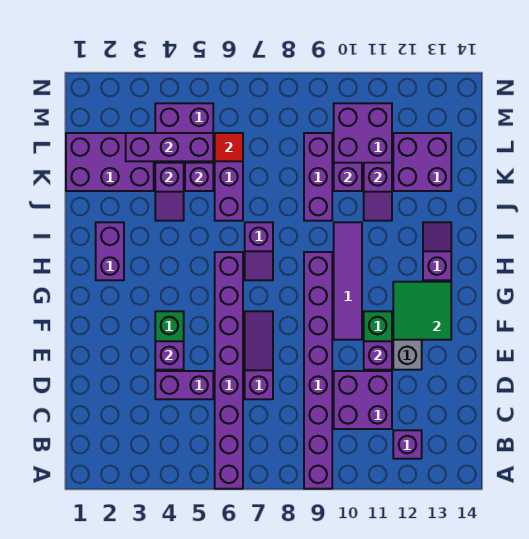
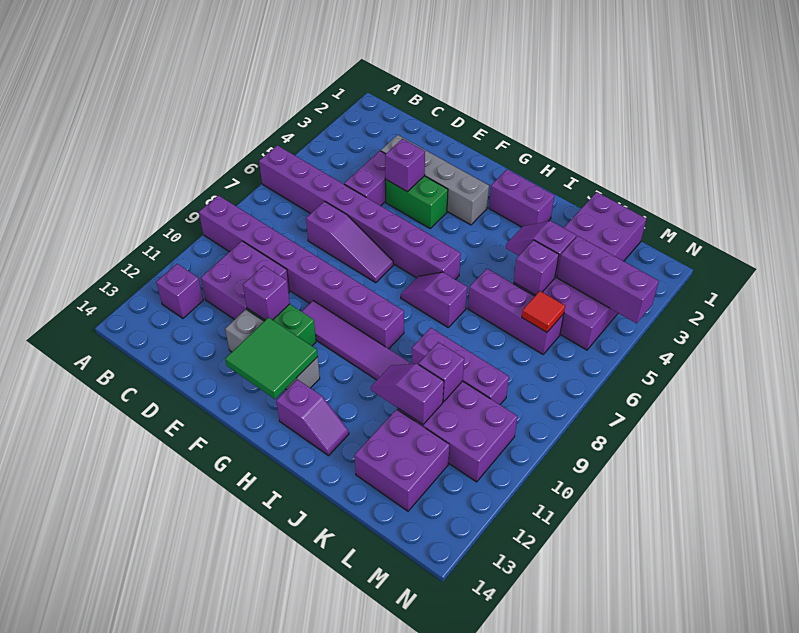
none -> grey 1x4 brick [381,135,489,225]
purple 1x3 brick [126,133,213,161] -> purple 1x3 brick turned to [557,236,659,323]

